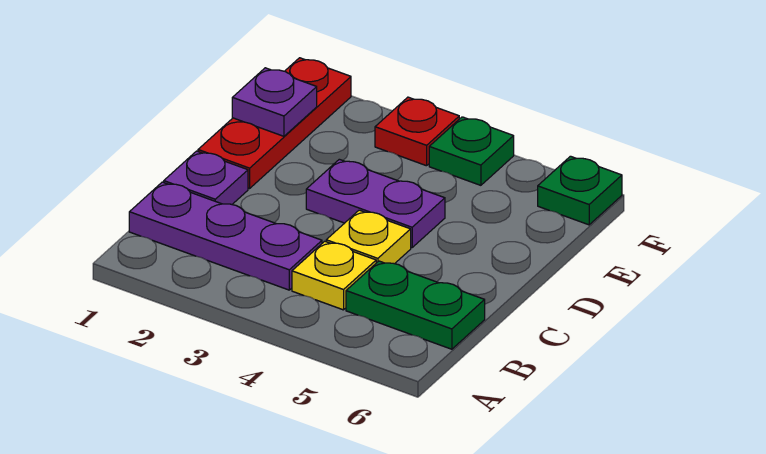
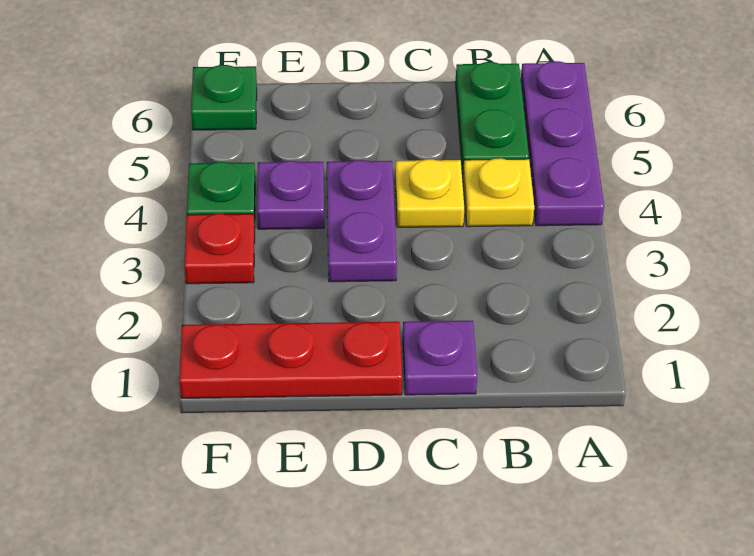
purple 1x3 plate [129,182,322,290] -> purple 1x3 plate moved to [521,61,604,226]
purple 1x1 plate [232,68,317,136] -> purple 1x1 plate moved to [257,161,324,229]

